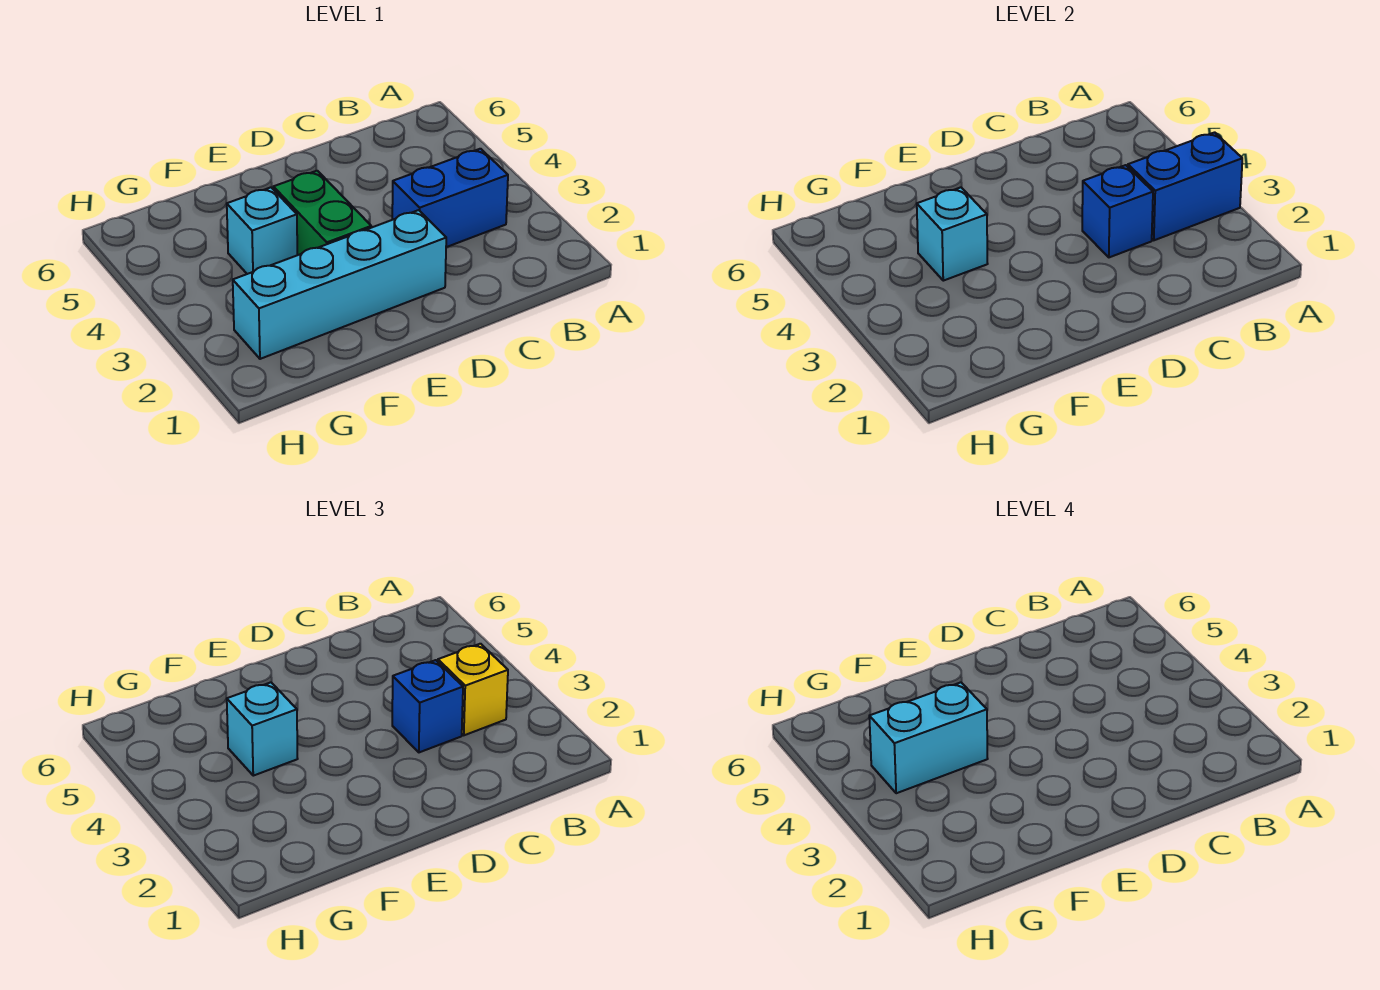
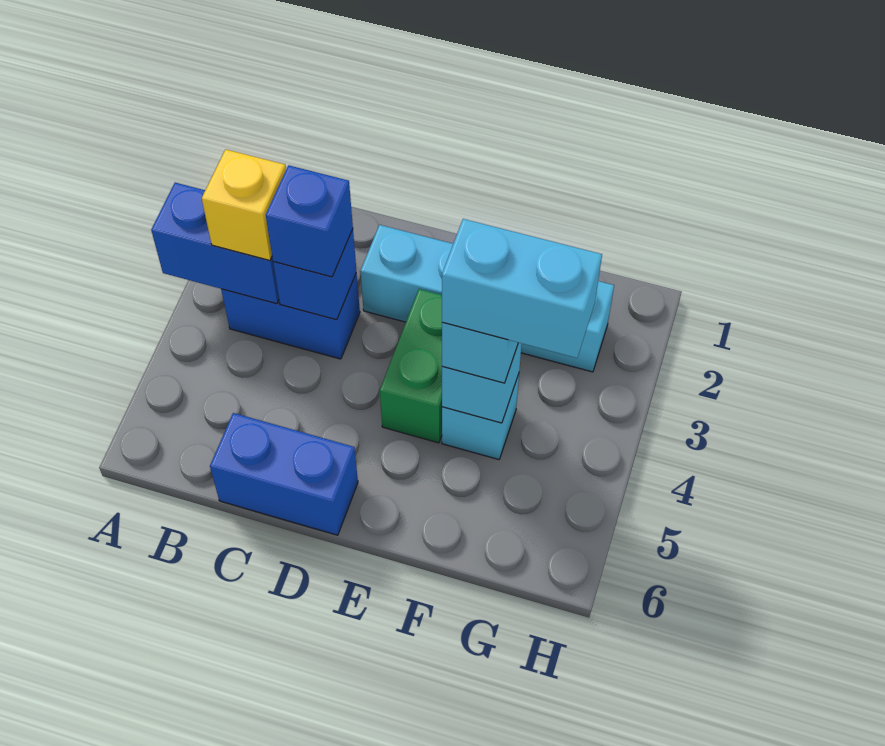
none -> blue 1x2 brick [210,413,358,535]

